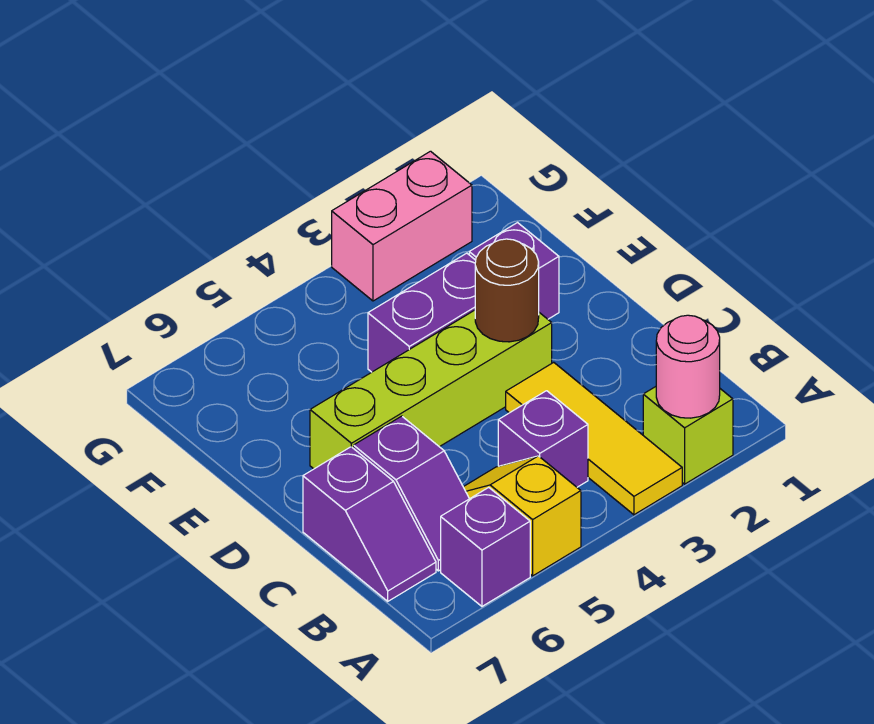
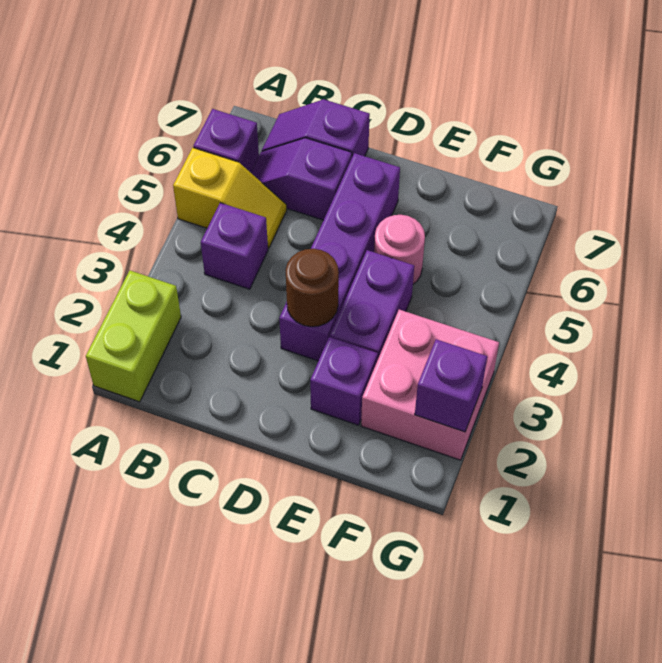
lime 1x1 brick [643,387,733,484] -> lime 1x2 brick [86,271,181,402]
pink 1x1 round brick [656,315,720,418] -> pink 1x1 round brick moved to [374,215,425,284]
yellow 1x3 tile [506,362,682,515] -> none
lime 1x4 brick [310,310,552,469] -> purple 1x4 brick [279,153,400,361]
pink 1x2 brick [332,151,472,301] -> pink 2x2 brick [361,310,499,460]
none -> purple 1x1 brick [415,339,487,432]

